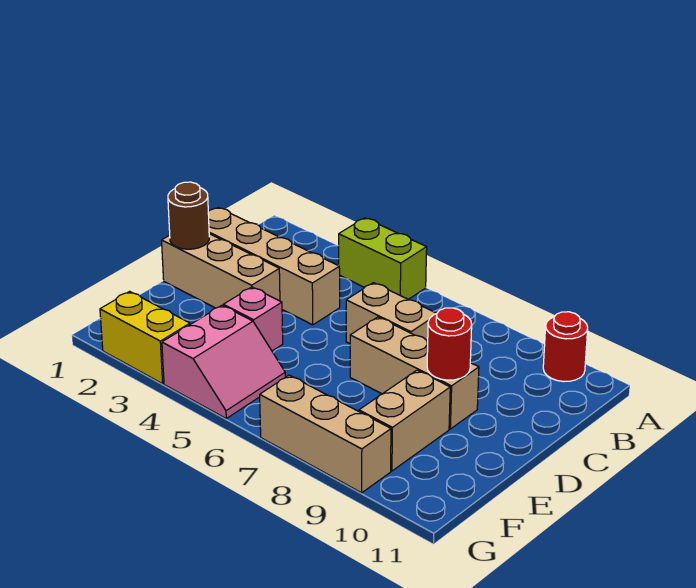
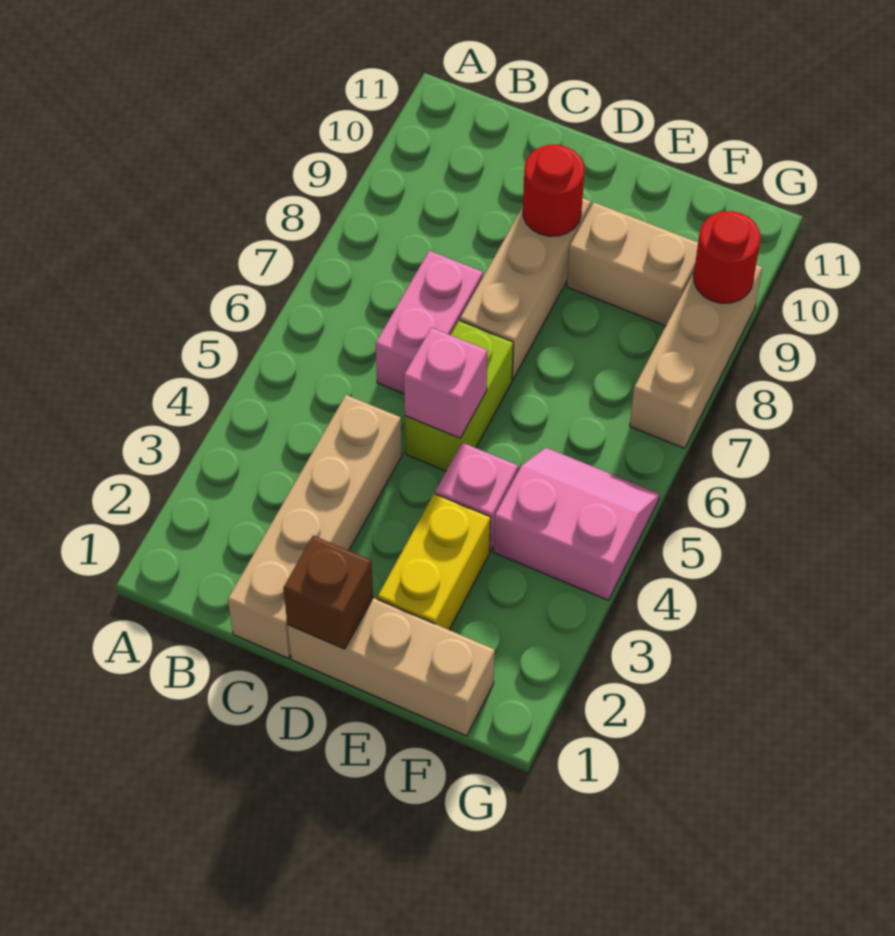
lime 1x2 brick [338,218,427,299] -> lime 1x2 brick moved to [405,321,513,471]
red 1x1 round brick [543,312,588,381] -> red 1x1 round brick moved to [694,211,760,303]
tan 1x2 brick [346,283,437,344] -> pink 1x2 brick [376,251,483,394]
tan 1x3 brick [162,234,280,308] -> tan 1x3 brick turned to [287,598,495,736]
brown 1x1 round brick [168,182,209,249] -> brown 1x1 brick [283,536,373,649]
none -> pink 1x1 brick [404,328,488,438]
yellow 1x2 brick [100,291,190,384] -> yellow 1x2 brick moved to [378,494,491,630]

